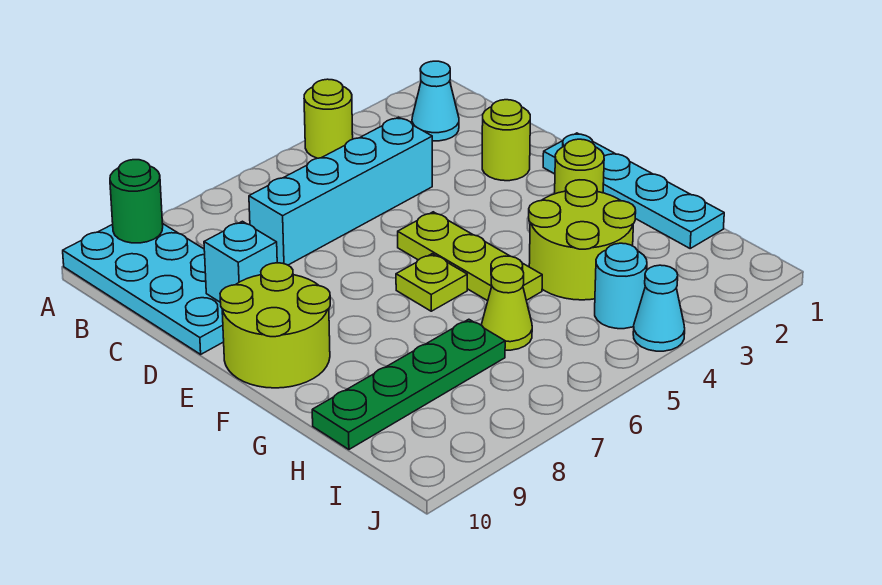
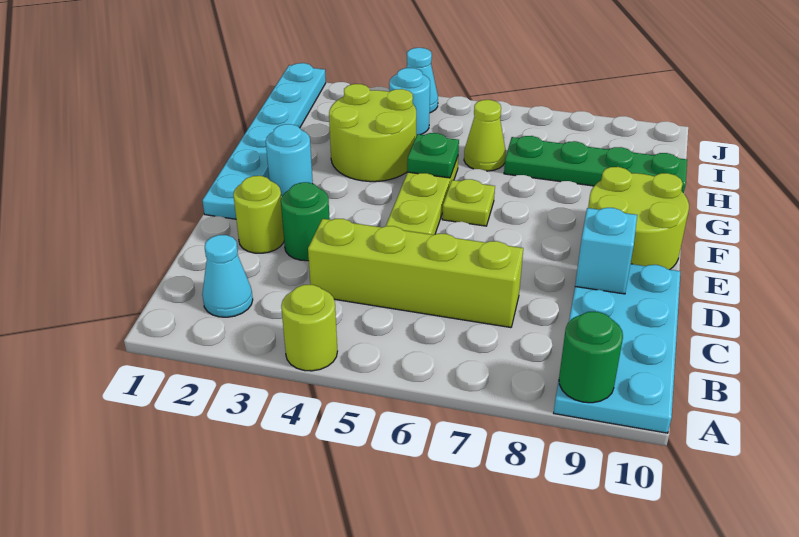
cyan 1x4 brick [249,117,432,265] -> lime 1x4 brick [308,219,523,328]
none -> green 1x1 round brick [281,182,330,261]
cyan 1x4 plate [543,133,724,248] -> cyan 1x6 plate [202,63,326,219]
lime 1x1 round brick [555,139,604,194] -> cyan 1x1 round brick [266,124,313,196]
none -> green 1x1 plate [407,133,459,178]

